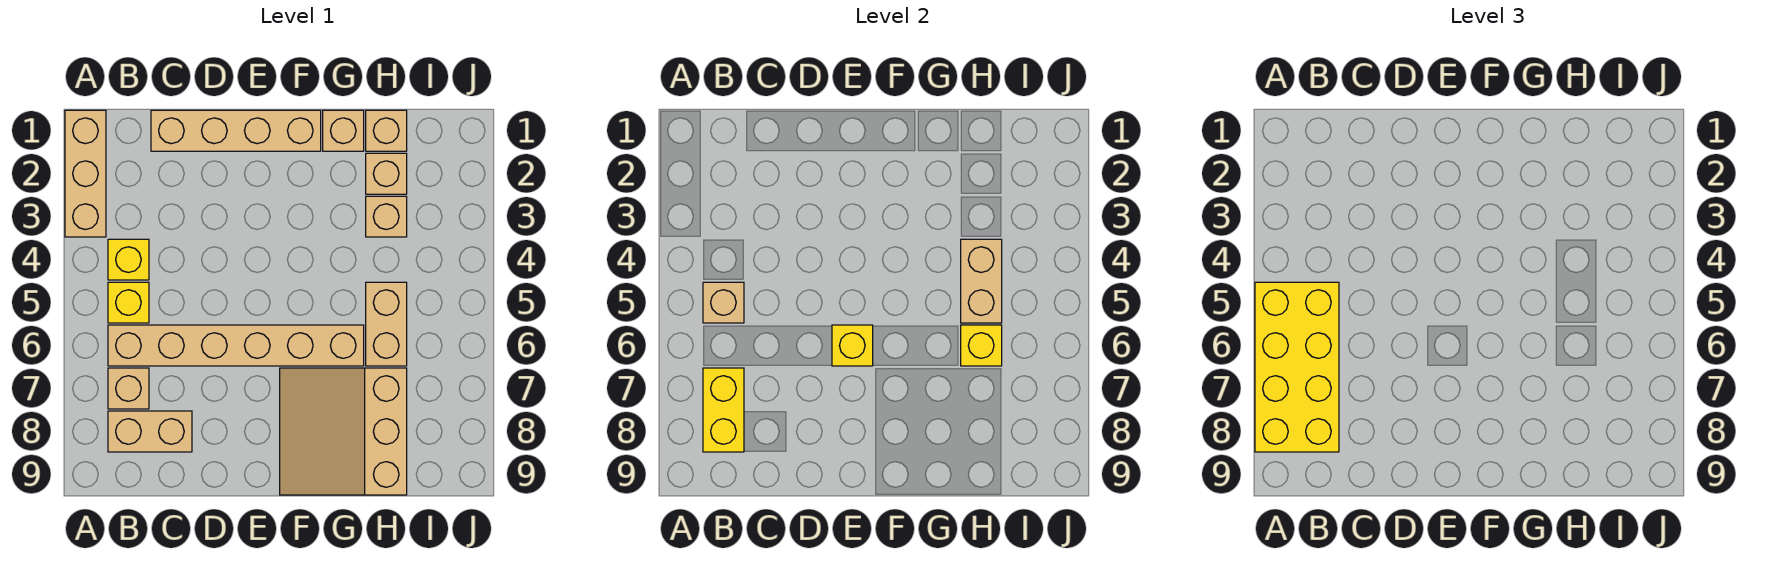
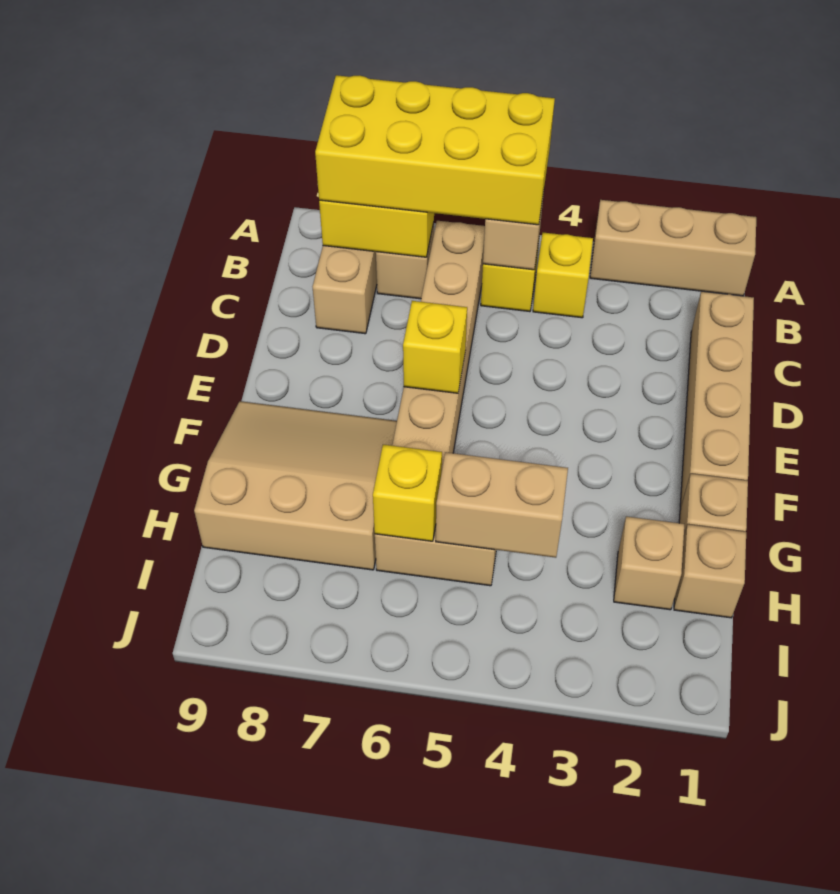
tan 1x1 brick [366,196,407,237] -> none

